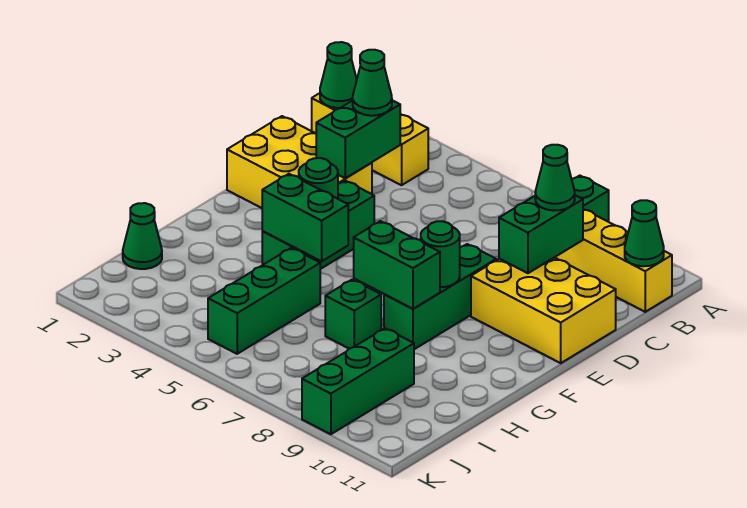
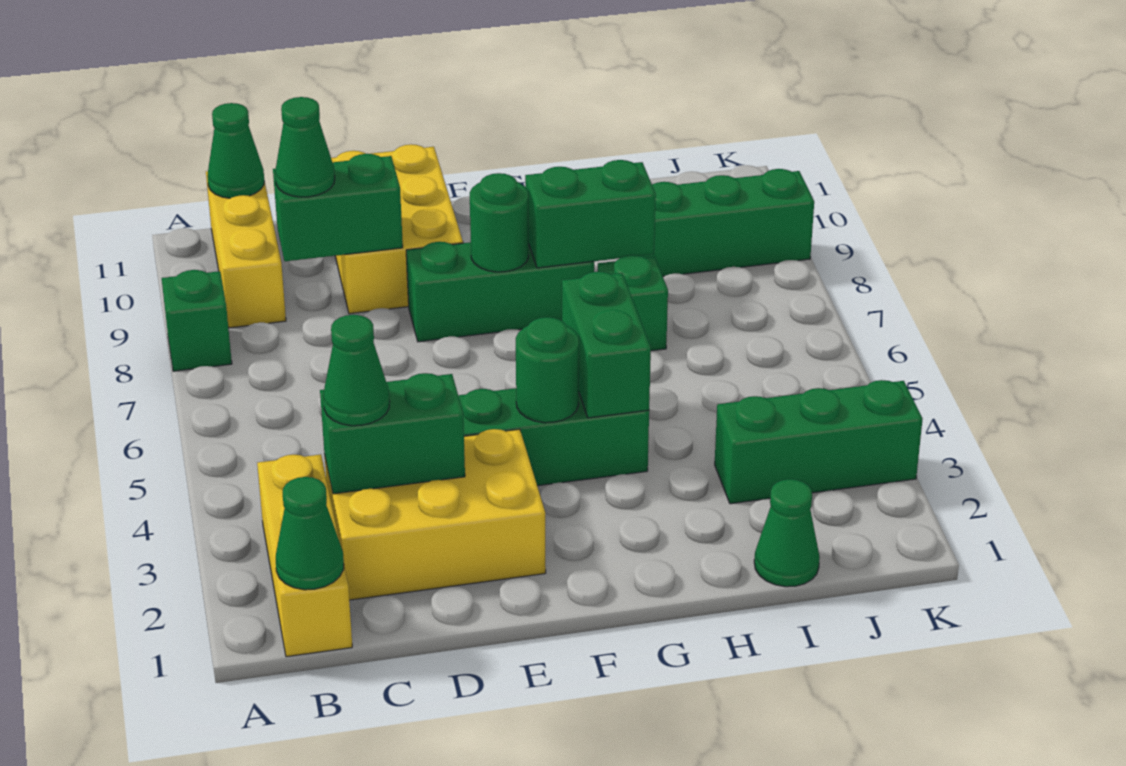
yellow 2x3 brick [227,116,372,208] -> yellow 2x3 brick turned to [325,429,546,600]
green 1x2 brick [354,221,440,309] -> green 1x2 brick turned to [525,160,656,268]
green 1x3 brick [208,248,320,354] -> green 1x3 brick moved to [715,380,923,504]

